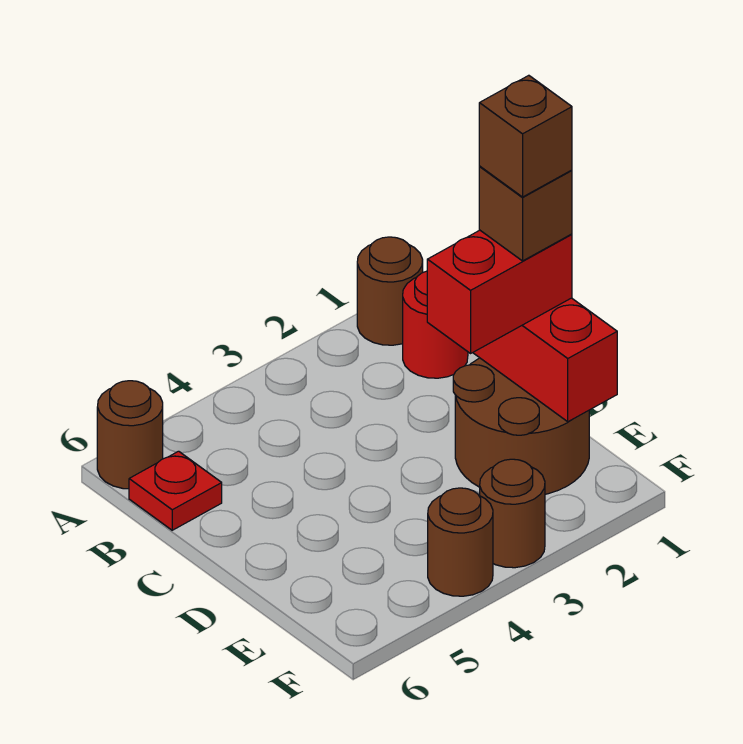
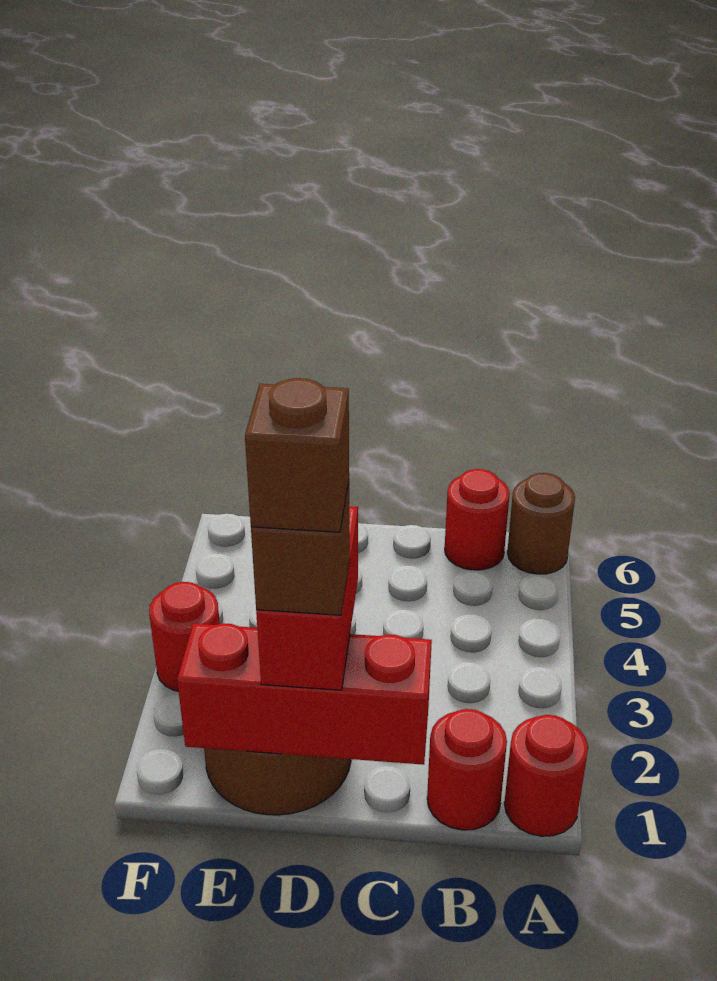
brown 1x1 round brick [357,237,423,345] -> red 1x1 round brick [504,715,588,836]
red 1x1 plate [129,451,222,530] -> red 1x1 round brick [445,469,510,570]
brown 1x1 round brick [480,459,545,568] -> red 1x1 round brick [149,582,220,691]
brown 1x1 round brick [428,488,493,596] -> none

